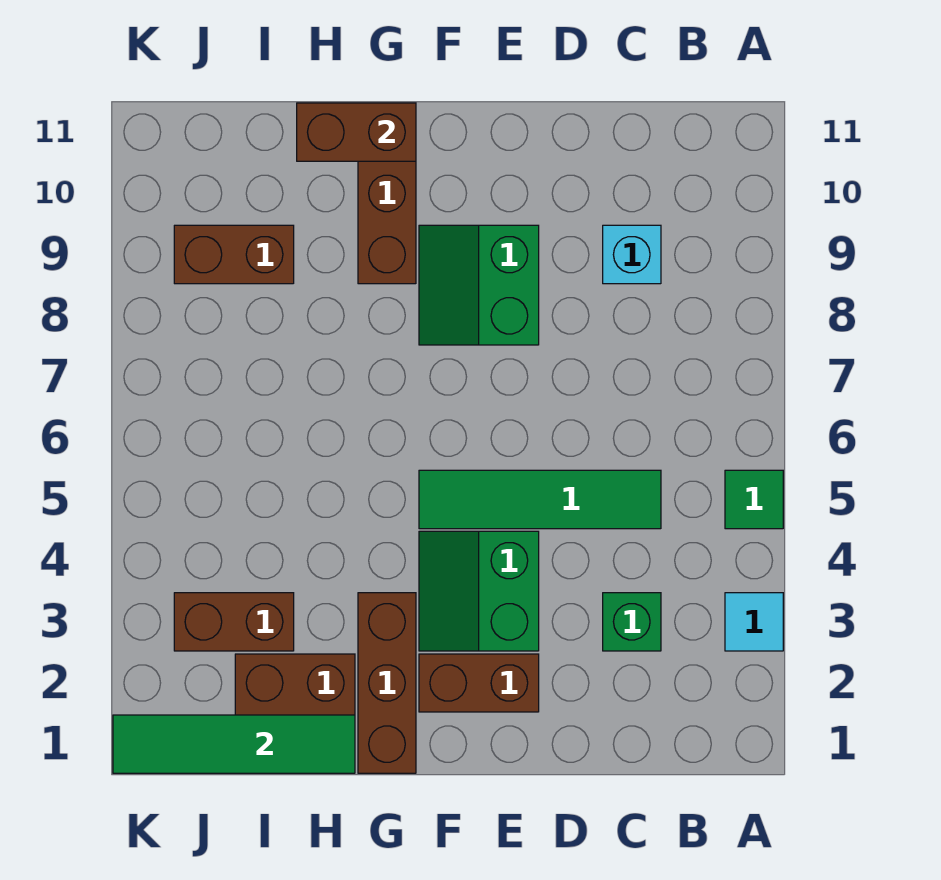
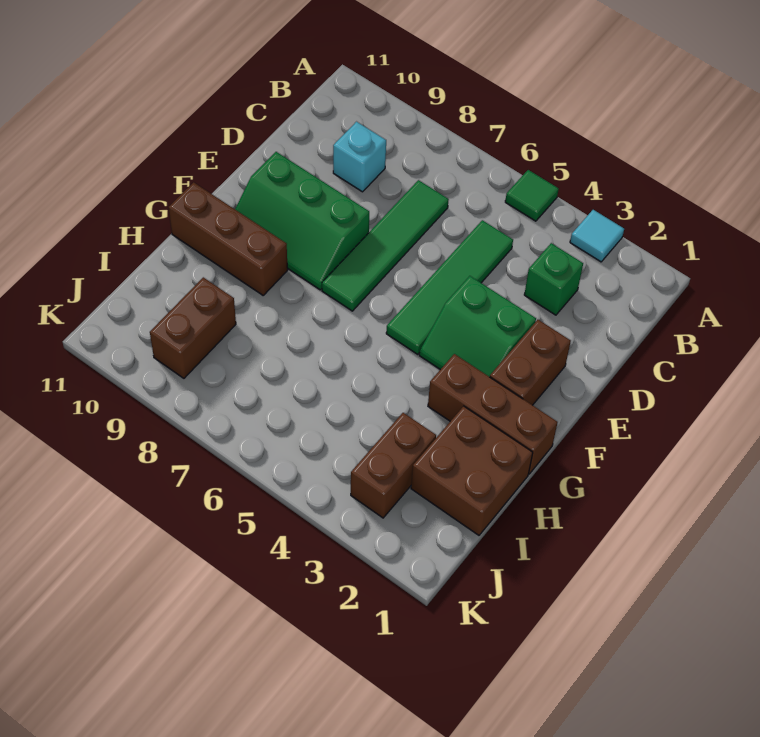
green 2x2 slope [419,225,539,345] -> green 2x3 slope [235,152,369,290]
brown 1x2 brick [297,103,416,161] -> none
green 1x4 tile [113,715,355,773] -> green 1x4 tile moved to [322,180,449,311]

